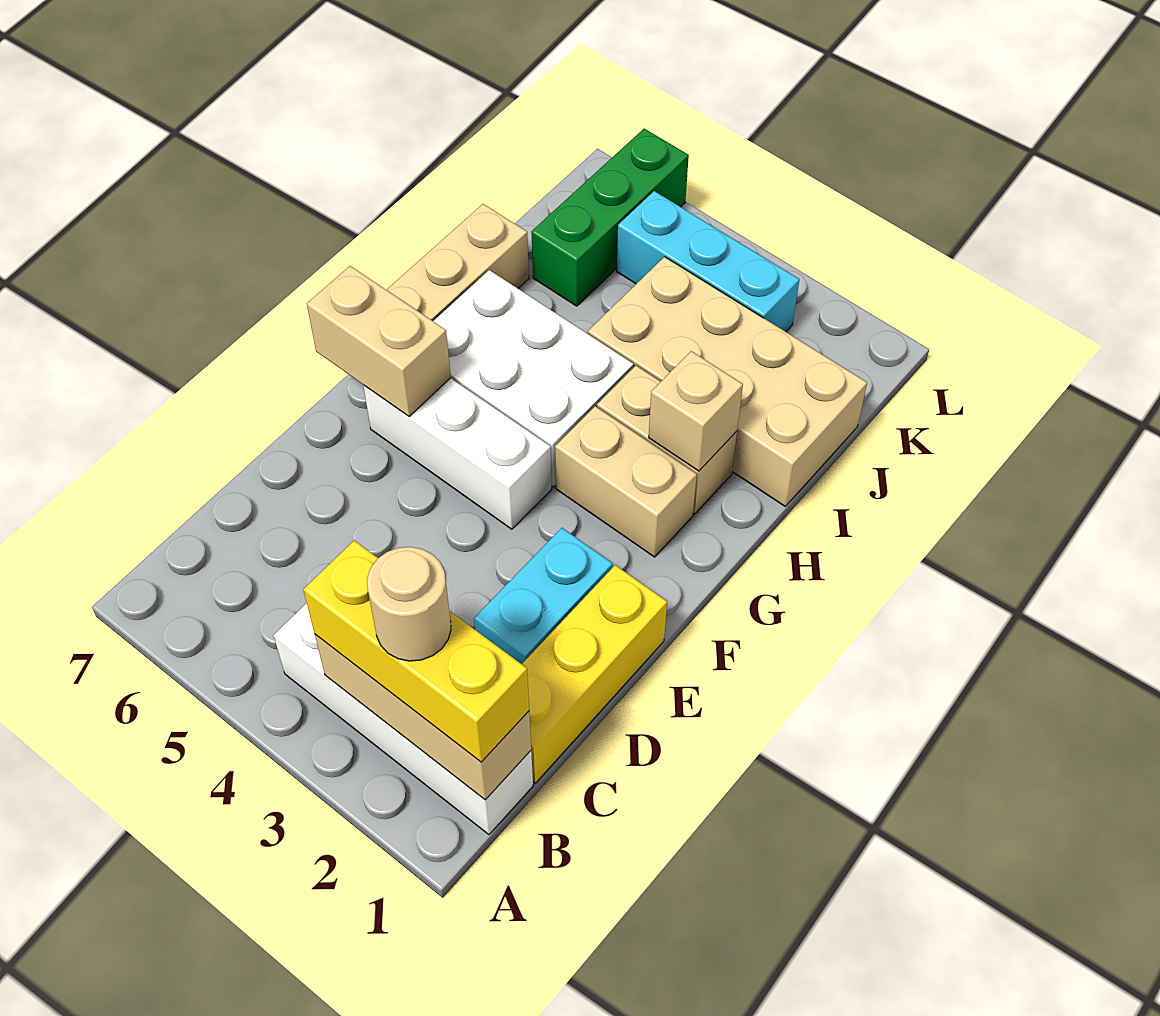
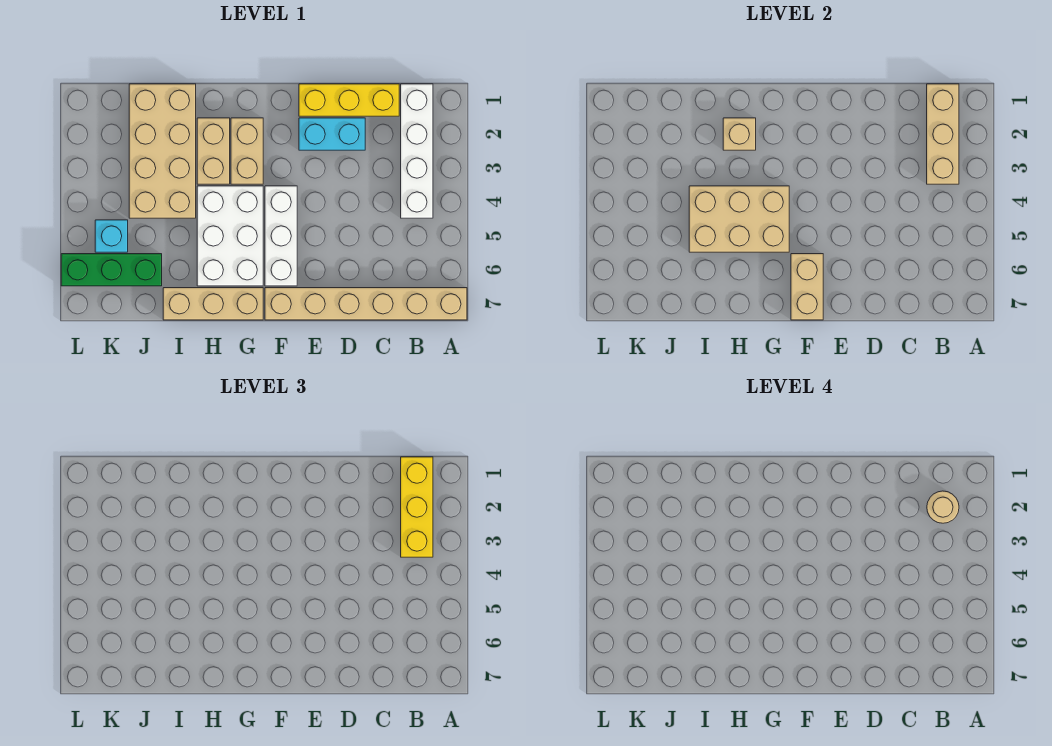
none -> tan 1x6 brick [265,288,467,320]
none -> tan 2x3 brick [689,186,789,252]
cyan 1x3 brick [617,191,799,332] -> cyan 1x1 brick [95,220,128,252]

